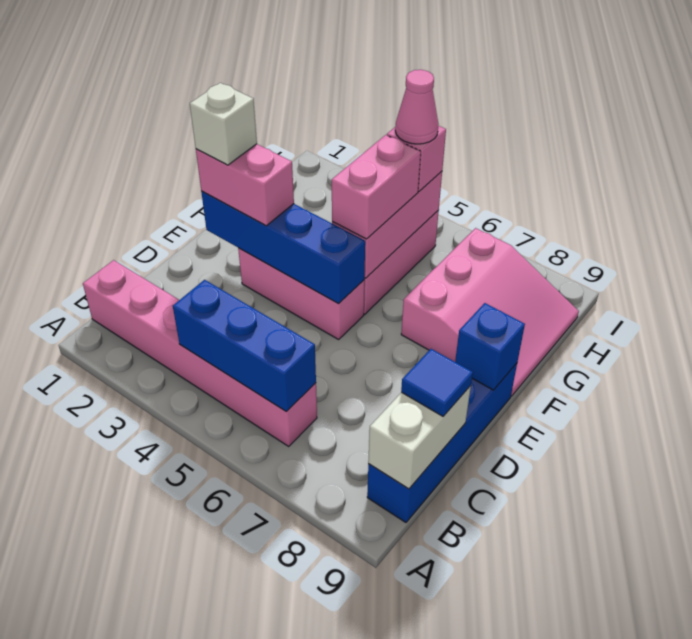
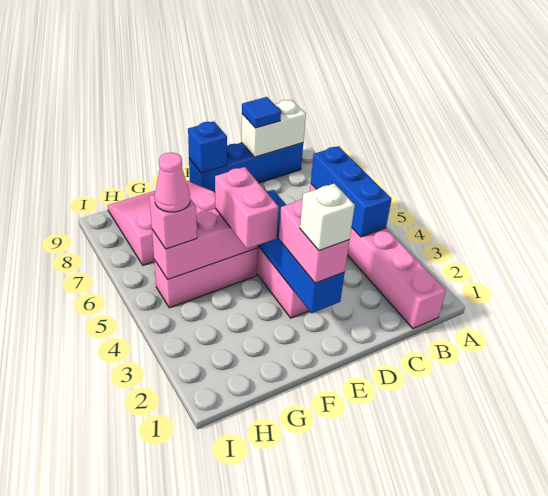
pink 1x2 brick [332,135,421,239] -> pink 1x2 brick turned to [215,167,278,249]

